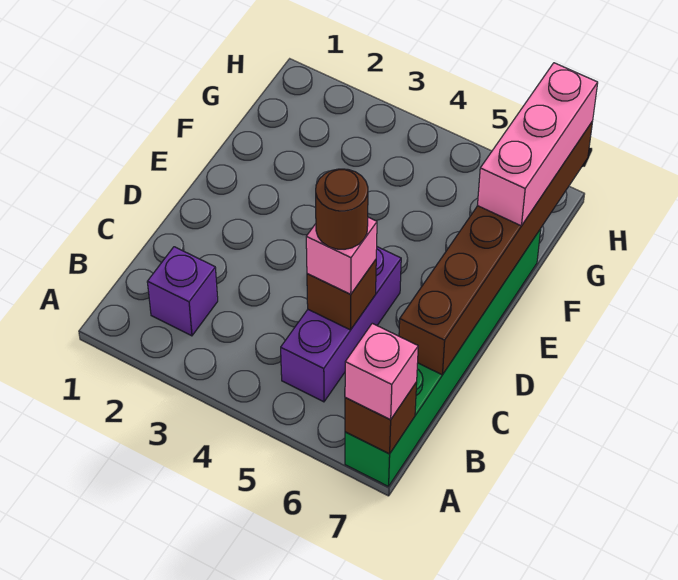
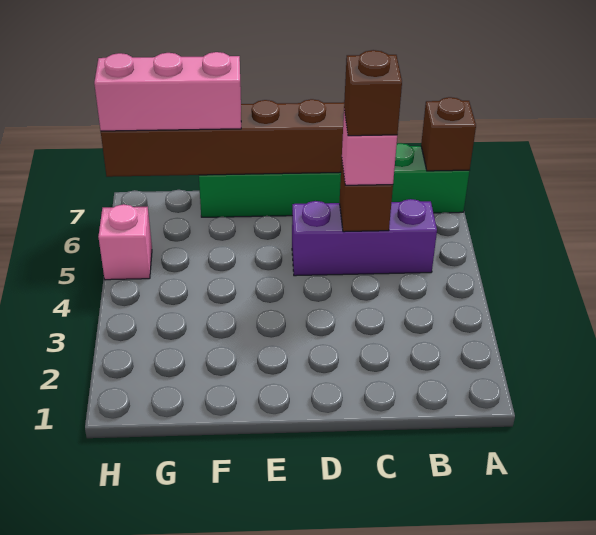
pink 1x1 brick [345,323,418,420] -> pink 1x1 brick moved to [98,204,152,280]
purple 1x1 brick [147,247,218,336] -> none
brown 1x1 round brick [316,169,368,249] -> brown 1x1 brick [344,50,402,136]

